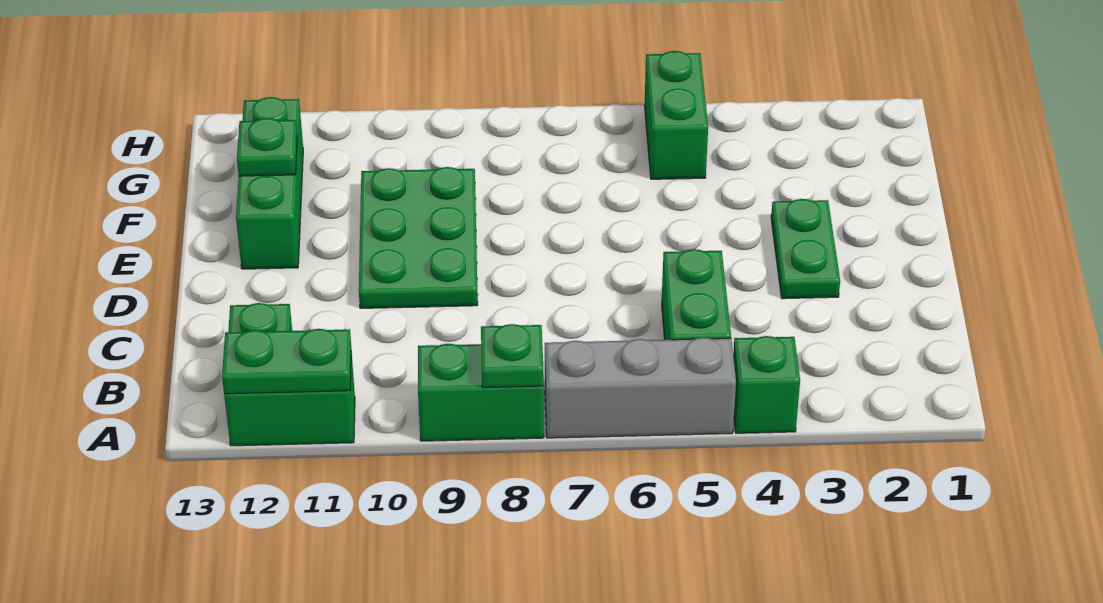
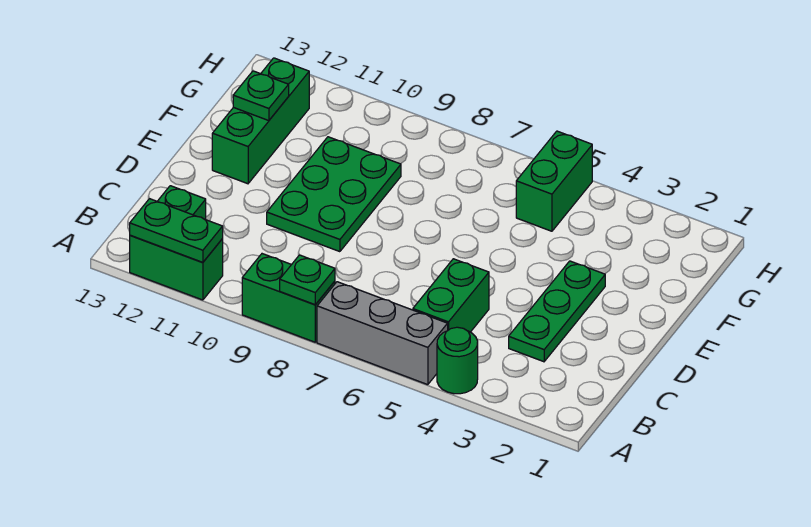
green 1x1 brick [733,336,800,433] -> green 1x1 round brick [437,327,478,394]
green 1x2 plate [771,199,840,299] -> green 1x3 plate [509,261,605,362]

